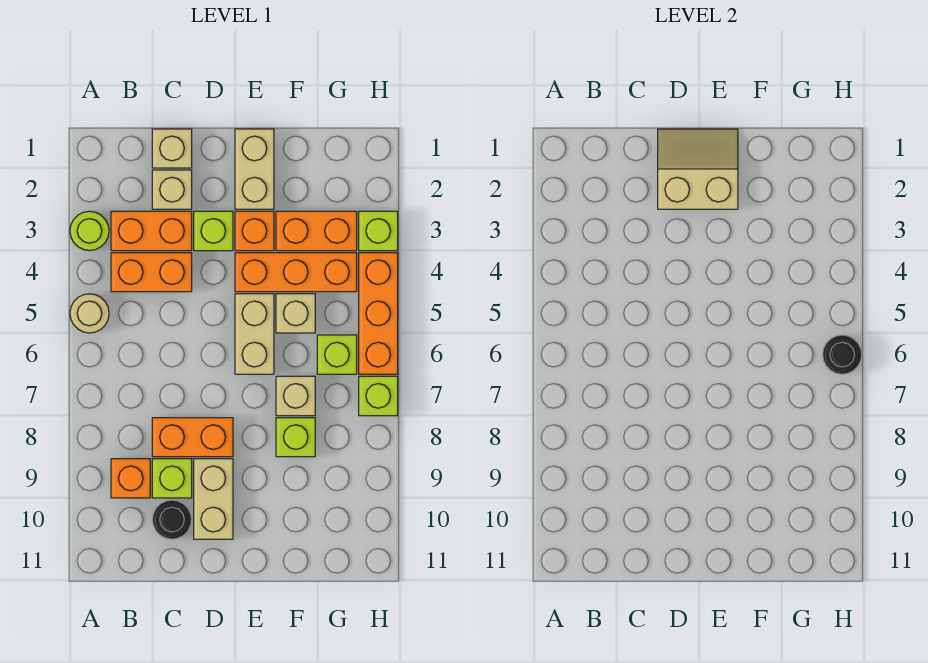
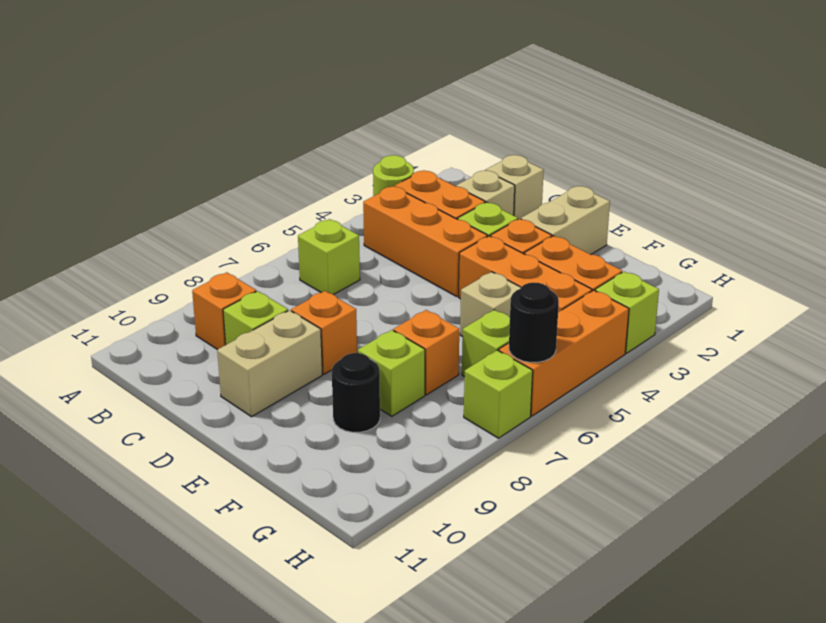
tan 1x1 round brick [70,294,109,333] -> none
orange 1x2 brick [111,253,192,292] -> orange 1x3 brick [363,186,488,297]
none -> lime 1x1 brick [298,219,360,295]
orange 1x2 brick [152,418,233,457] -> orange 1x1 brick [291,291,357,374]
black 1x1 round brick [152,500,192,539] -> black 1x1 round brick moved to [332,353,380,432]
tan 2x2 slope [658,129,738,209] -> none
tan 1x2 brick [235,294,274,374] -> none
tan 1x1 brick [276,376,315,416] -> orange 1x1 brick [393,310,459,395]

